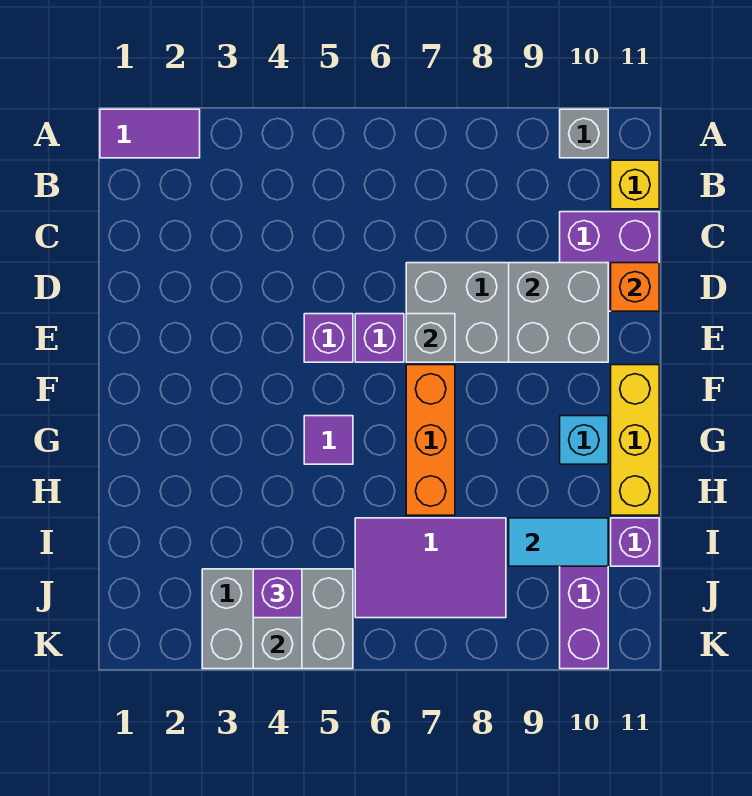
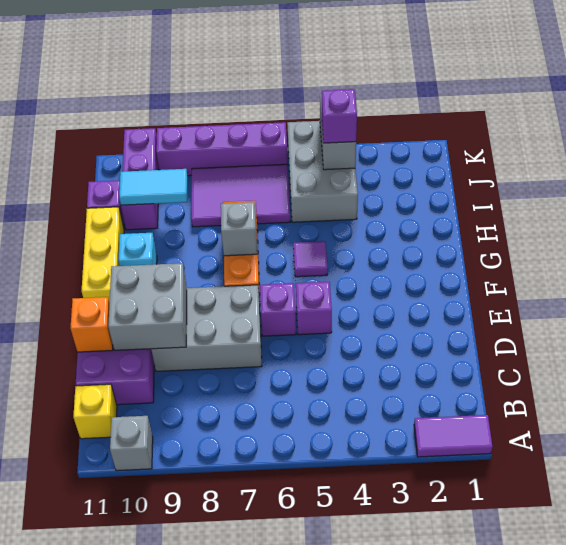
grey 1x1 brick [406,314,455,362] -> grey 1x1 brick moved to [221,202,257,256]
grey 2x3 brick [202,569,353,669] -> grey 2x3 brick turned to [287,121,358,222]
none -> purple 1x4 brick [156,122,288,176]

